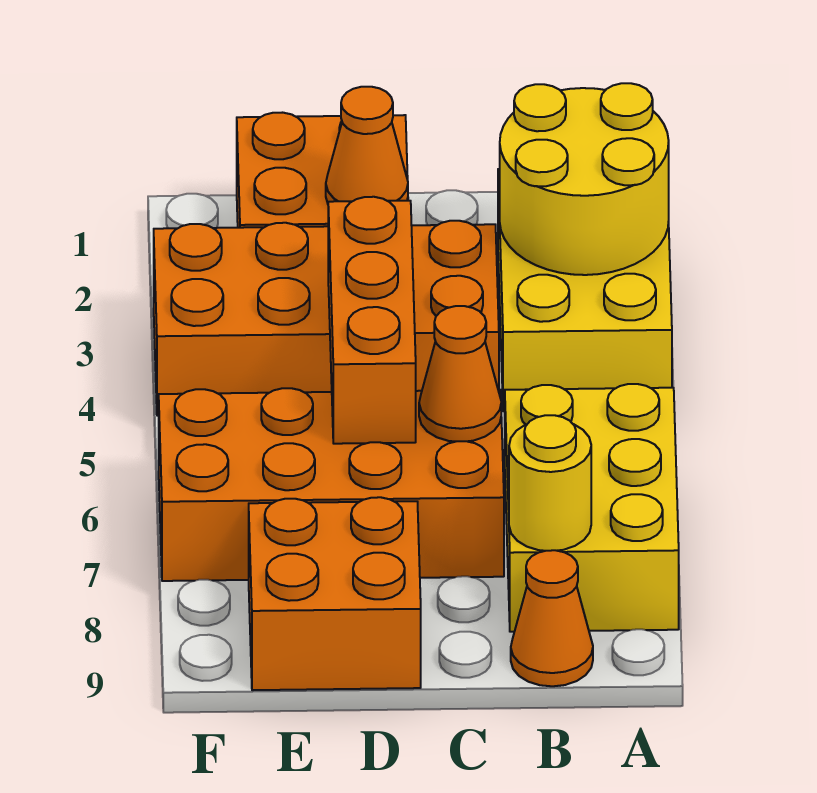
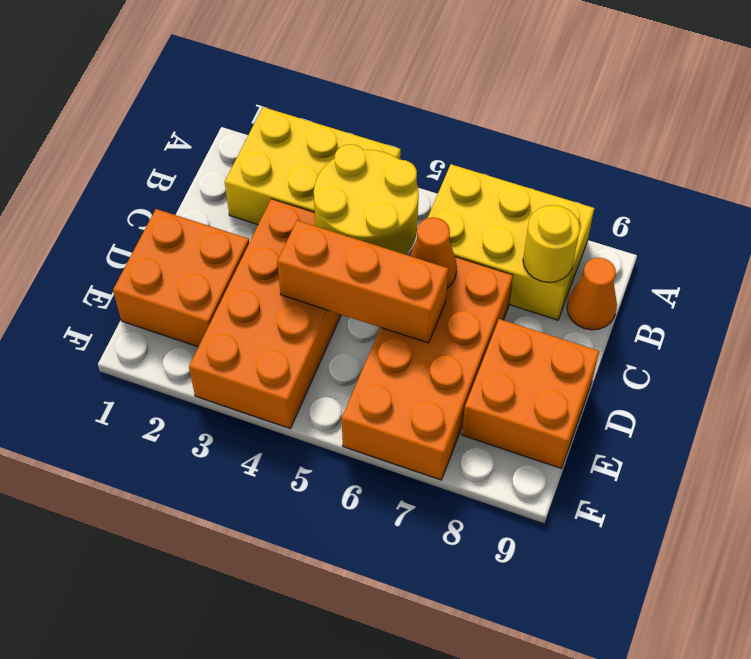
yellow 2x2 round brick [500,83,669,275] -> yellow 2x2 round brick moved to [314,144,419,255]
orange 1x1 cone [326,87,408,203] -> none

